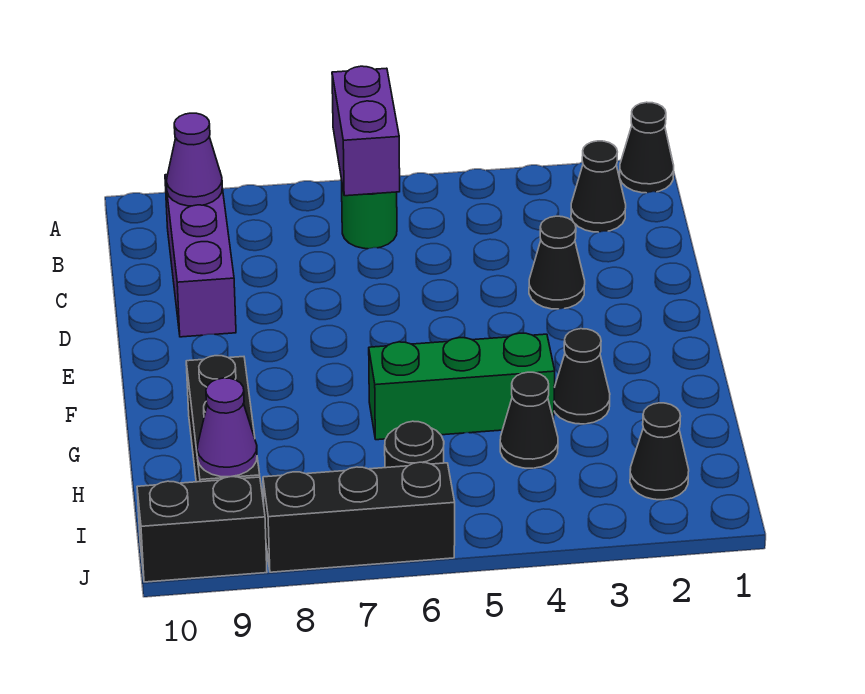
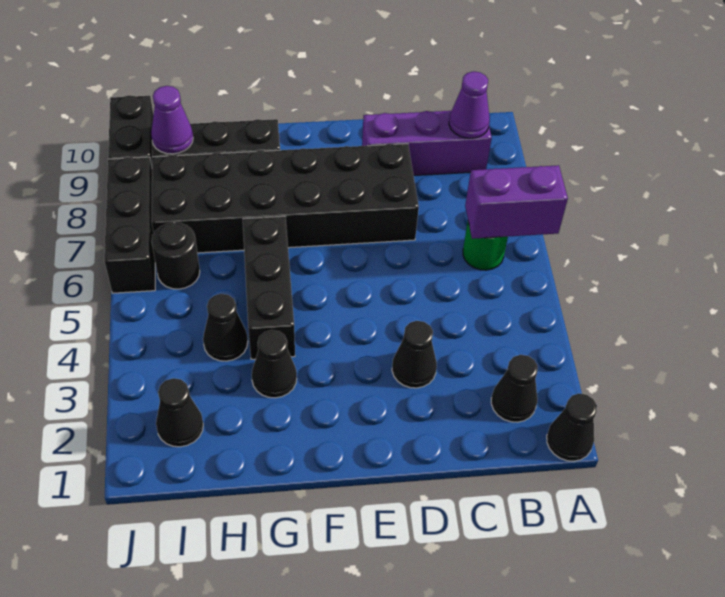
none -> black 2x6 brick [152,144,419,253]
green 1x3 brick [369,333,555,440] -> black 1x3 brick [243,216,295,359]

